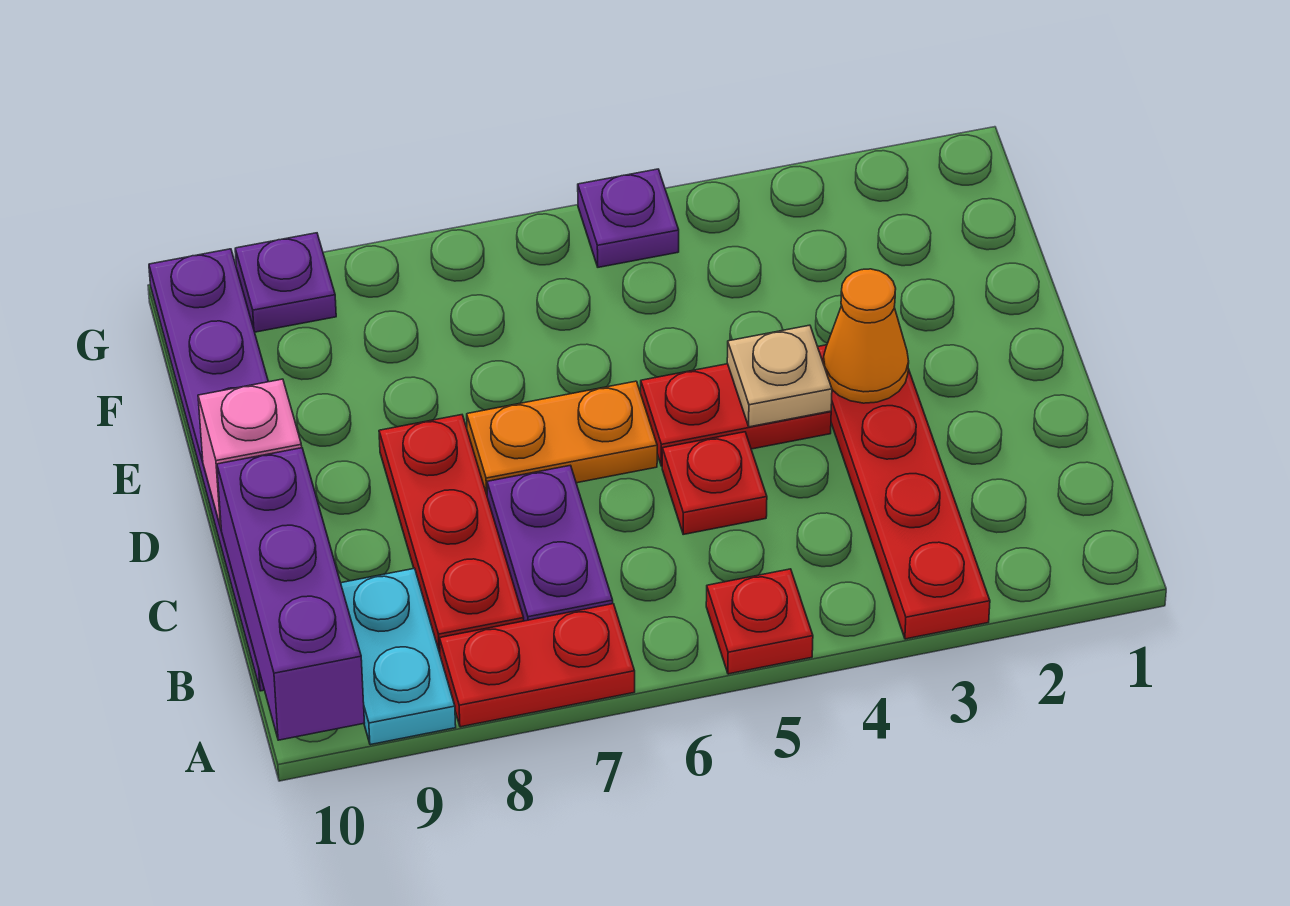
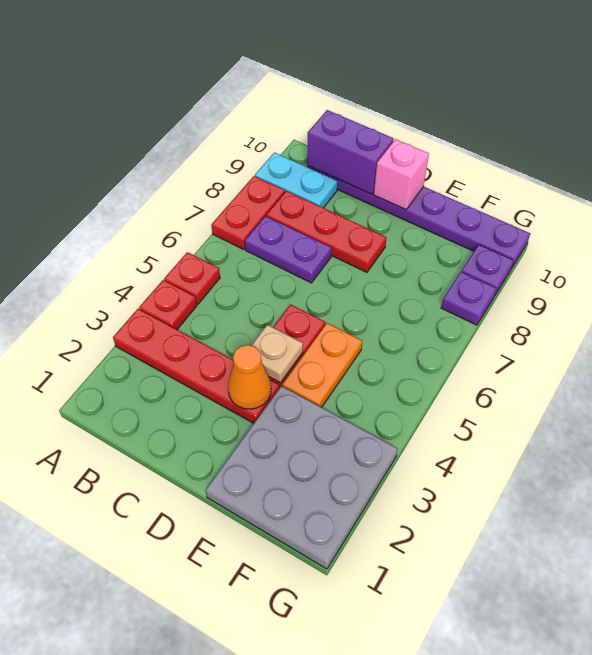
purple 1x3 brick [217,448,364,740] -> purple 1x2 brick [307,110,394,194]
red 1x1 plate [662,432,767,534] -> red 1x1 plate moved to [139,280,197,329]
orange 1x2 plate [467,381,657,494] -> orange 1x2 plate moved to [282,323,362,407]
none -> grey 3x3 plate [206,386,398,569]
purple 1x1 plate [578,169,679,267] -> purple 1x1 plate moved to [441,272,497,325]

